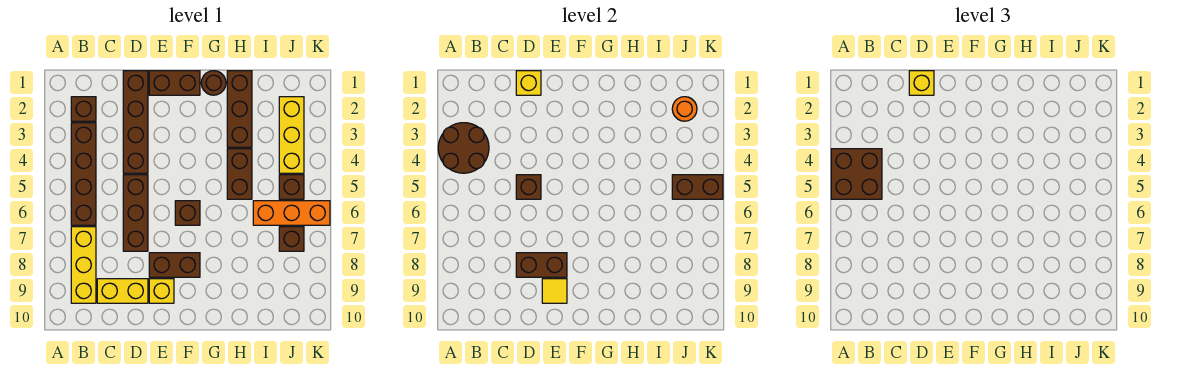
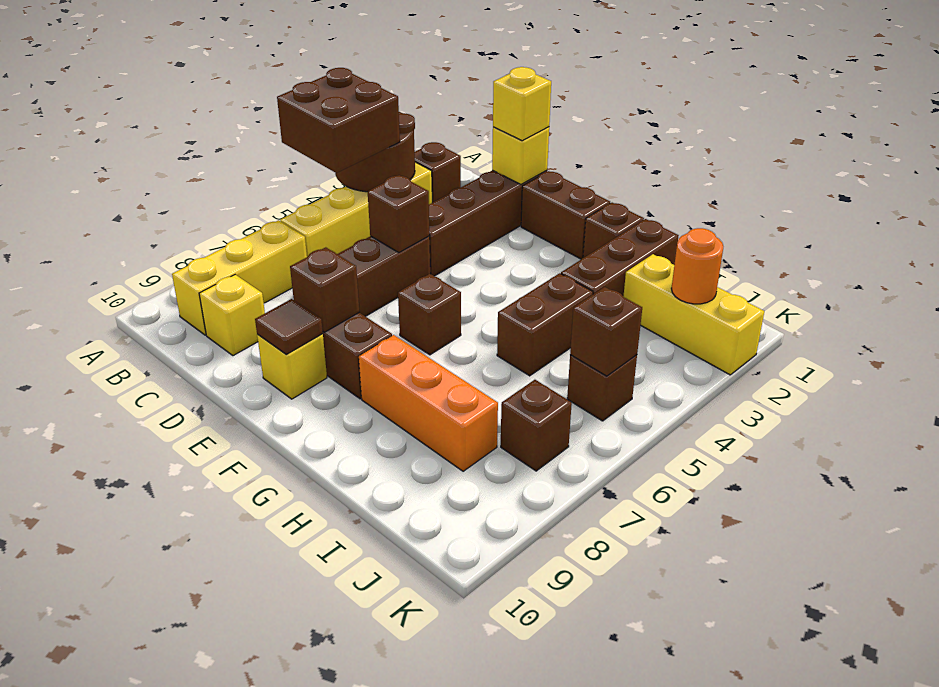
brown 1x4 brick [71,123,96,225] -> yellow 1x4 brick [280,162,432,257]
yellow 1x2 brick [97,279,148,303] -> yellow 1x1 brick [199,275,265,356]
brown 1x2 brick [516,253,567,277] -> brown 1x1 brick [290,247,359,332]
yellow 1x1 tile [542,279,567,303] -> brown 1x1 tile [255,299,323,354]
brown 1x1 round brick [201,71,226,95] -> brown 1x1 brick [583,203,644,258]
orange 1x3 brick [253,201,330,225] -> orange 1x3 brick moved to [359,335,498,471]
yellow 1x3 brick [279,97,304,173] -> yellow 1x3 brick turned to [623,254,764,375]
brown 1x2 brick [672,175,723,199] -> brown 1x1 brick [570,287,642,376]

